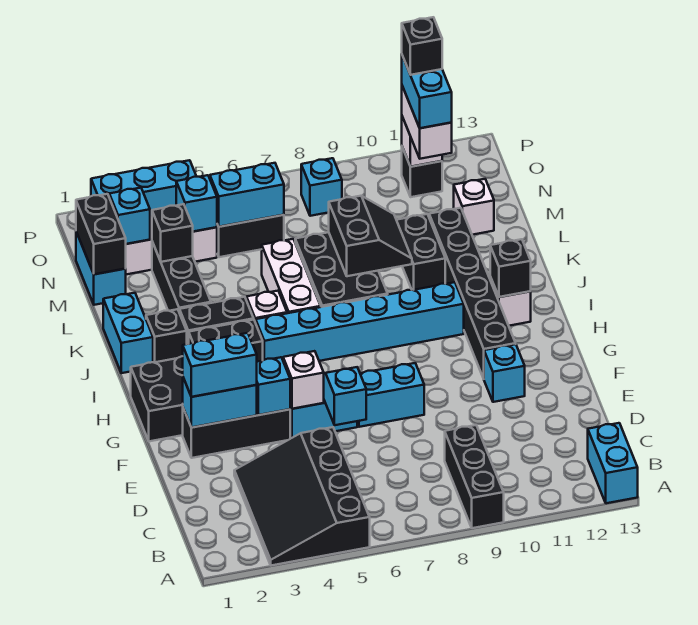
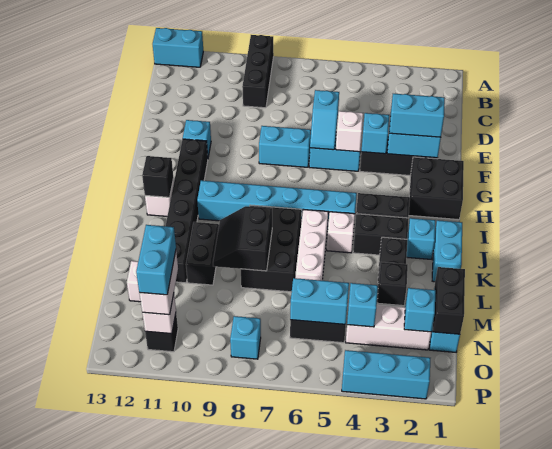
black 3x4 slope [234,427,370,566] -> none
cyan 1x2 brick [588,423,638,503] -> cyan 1x2 brick turned to [153,28,203,67]
black 1x1 brick [146,309,187,362] -> cyan 1x1 brick [407,218,435,259]
black 1x1 brick [402,17,442,75] -> none

